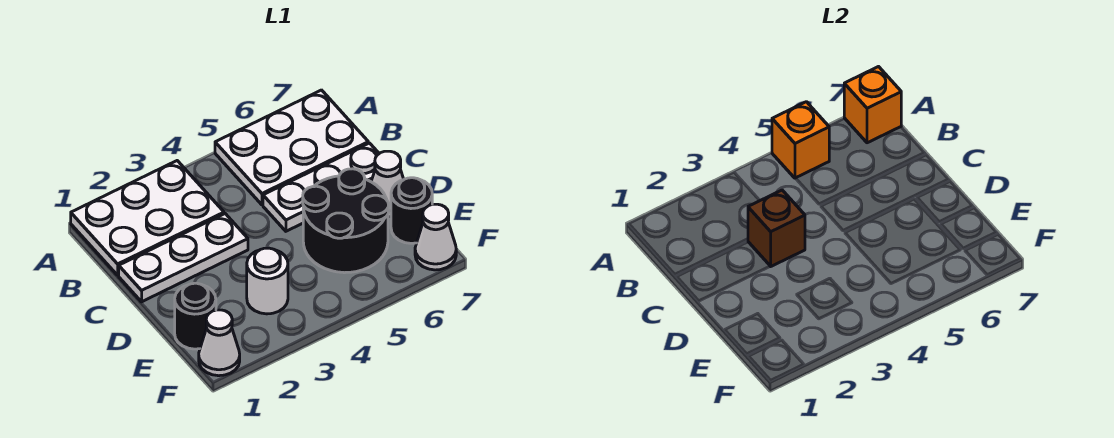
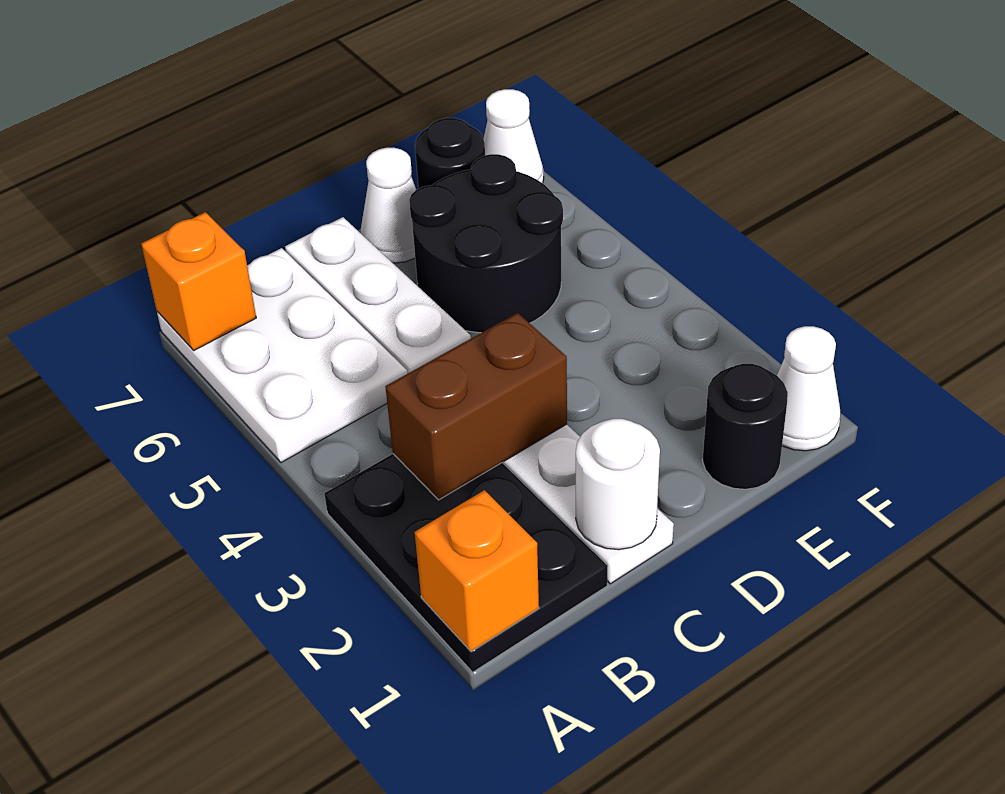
white 2x3 plate [71,161,224,275] -> black 2x3 plate [324,454,608,672]
orange 1x1 brick [772,102,829,178] -> orange 1x1 brick moved to [415,490,539,652]
brown 1x1 brick [748,190,805,266] -> brown 1x2 brick [385,313,567,500]
white 1x1 round brick [247,248,288,314] -> white 1x1 round brick moved to [576,419,660,550]

